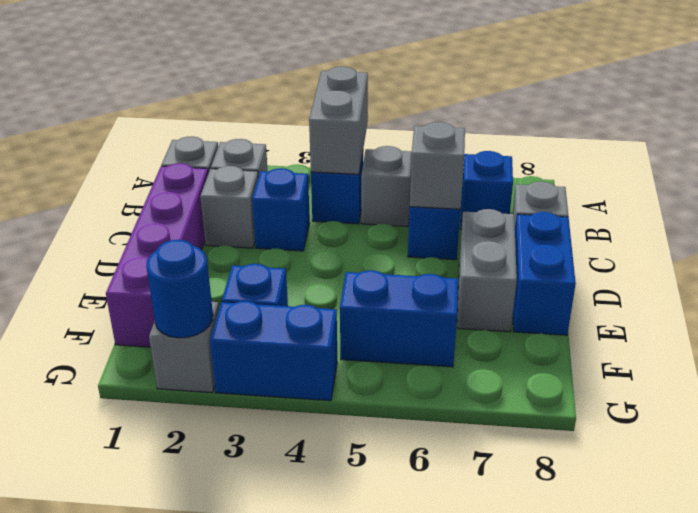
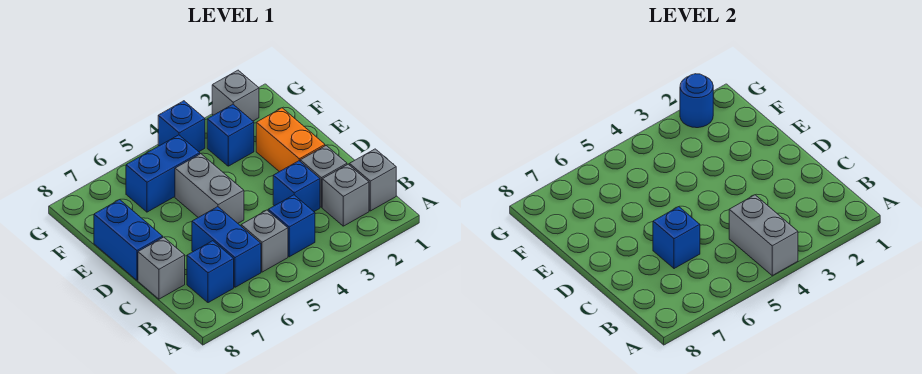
purple 1x4 brick [106,163,208,347] -> none
grey 1x1 brick [410,122,465,209] -> blue 1x1 brick [653,207,700,269]
none -> orange 1x2 brick [256,108,325,172]
grey 1x2 brick [457,209,517,332] -> grey 1x2 brick moved to [175,154,244,223]
blue 1x2 brick [210,301,337,401] -> blue 1x1 brick [158,101,205,152]

